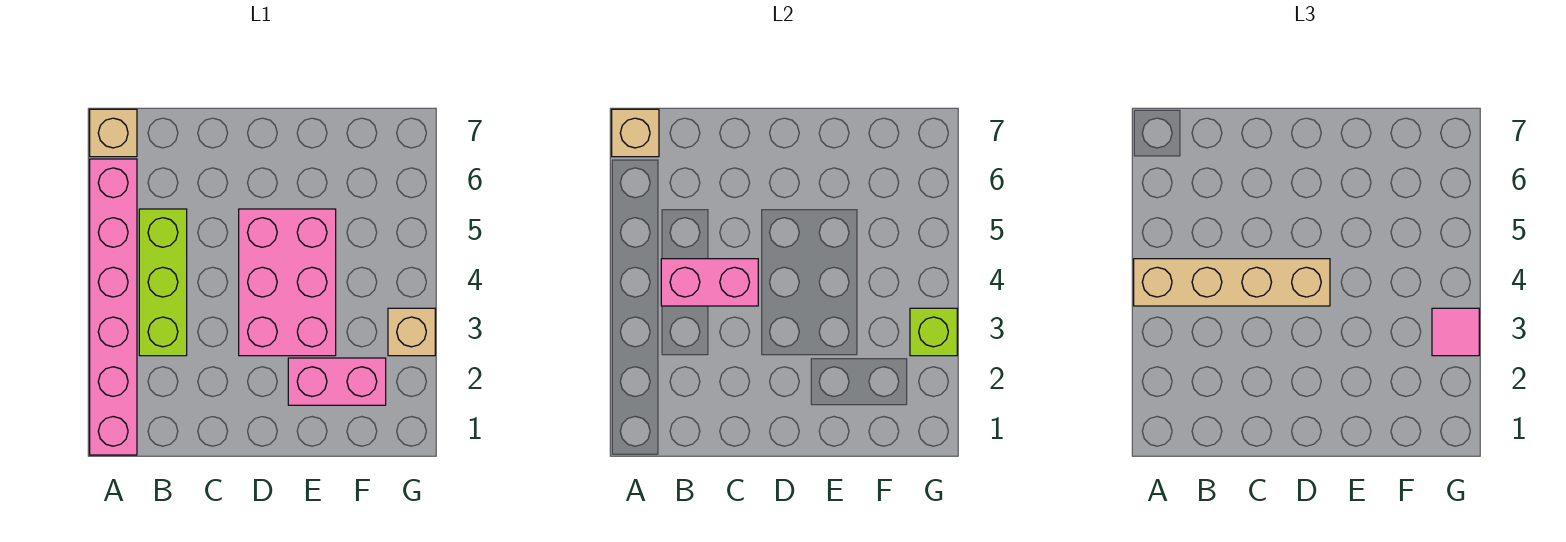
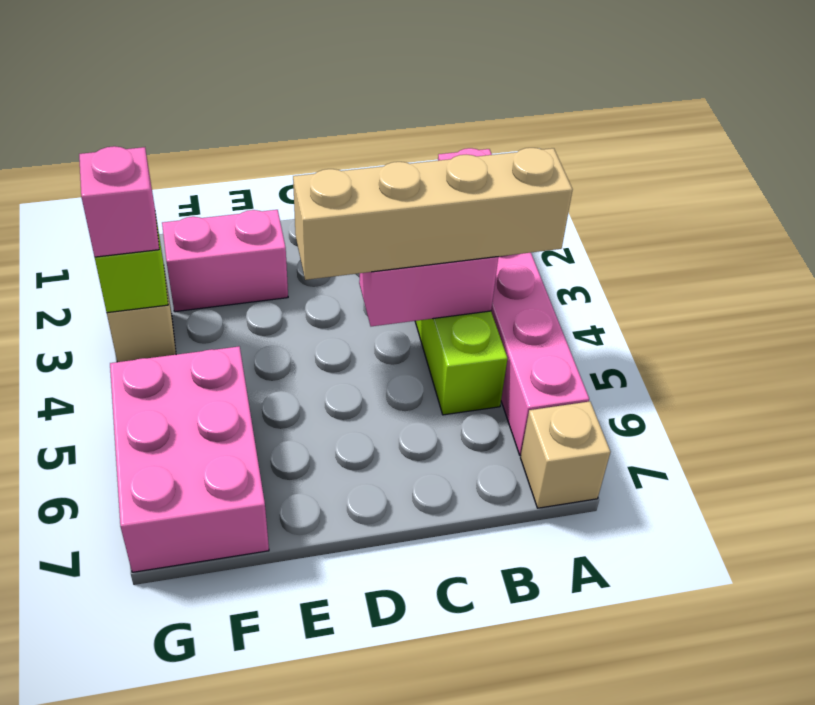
tan 1x1 brick [612,109,659,157] -> none
pink 2x3 brick [239,209,336,356] -> pink 2x3 brick moved to [110,346,269,572]
pink 1x1 tile [1432,308,1479,356] -> pink 1x1 brick [79,146,159,257]

